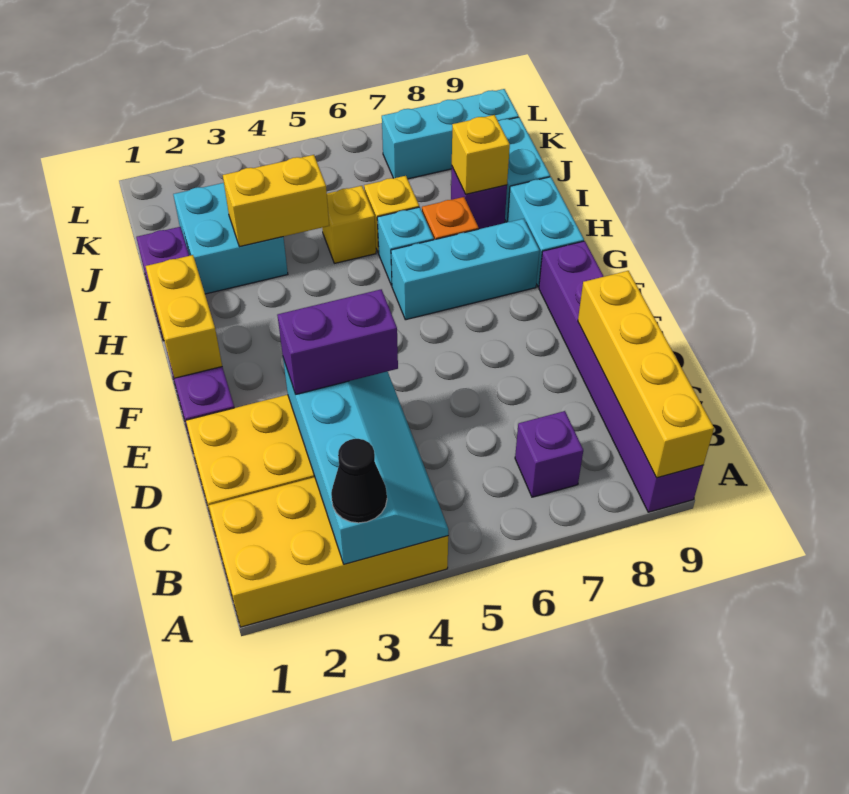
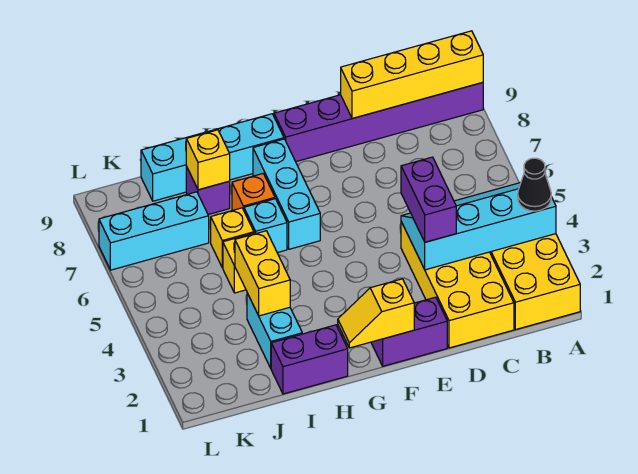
purple 1x1 brick [515,411,583,497] -> none
yellow 1x2 brick [146,255,222,378] -> yellow 1x2 slope [338,279,414,348]
cyan 2x2 brick [173,183,288,294] -> cyan 1x2 brick [247,293,302,368]
cyan 1x3 brick [382,89,519,179] -> cyan 1x3 brick turned to [99,192,209,270]

